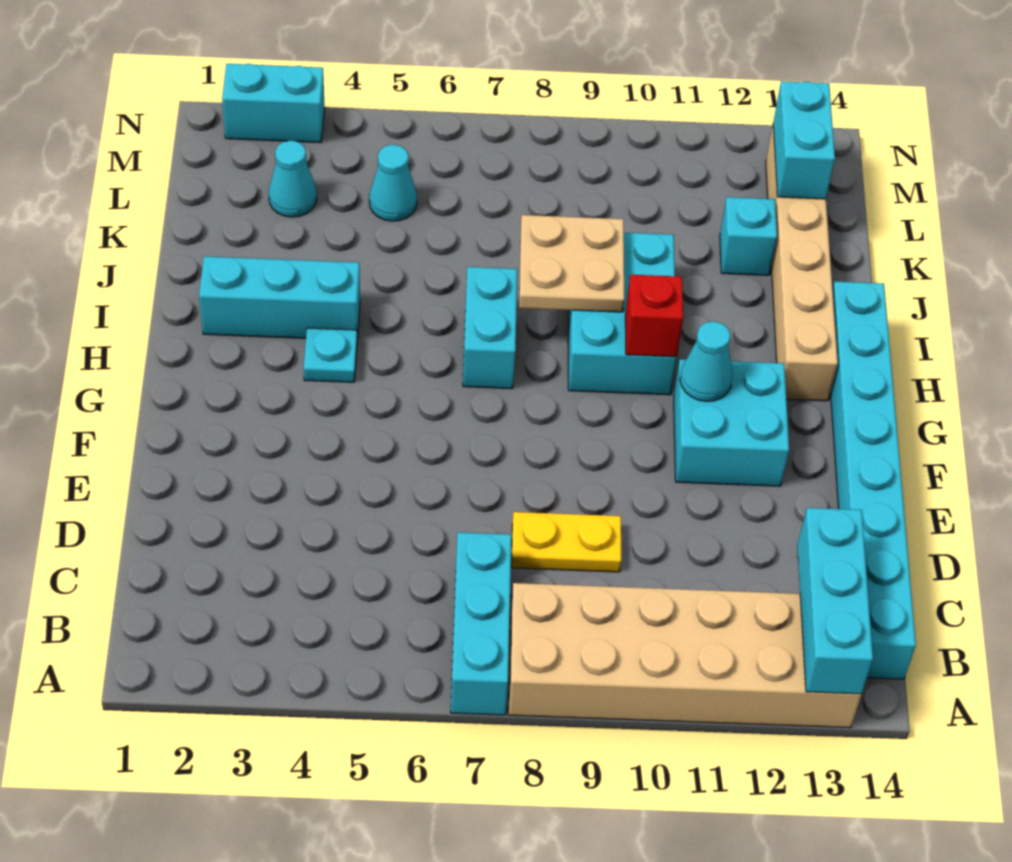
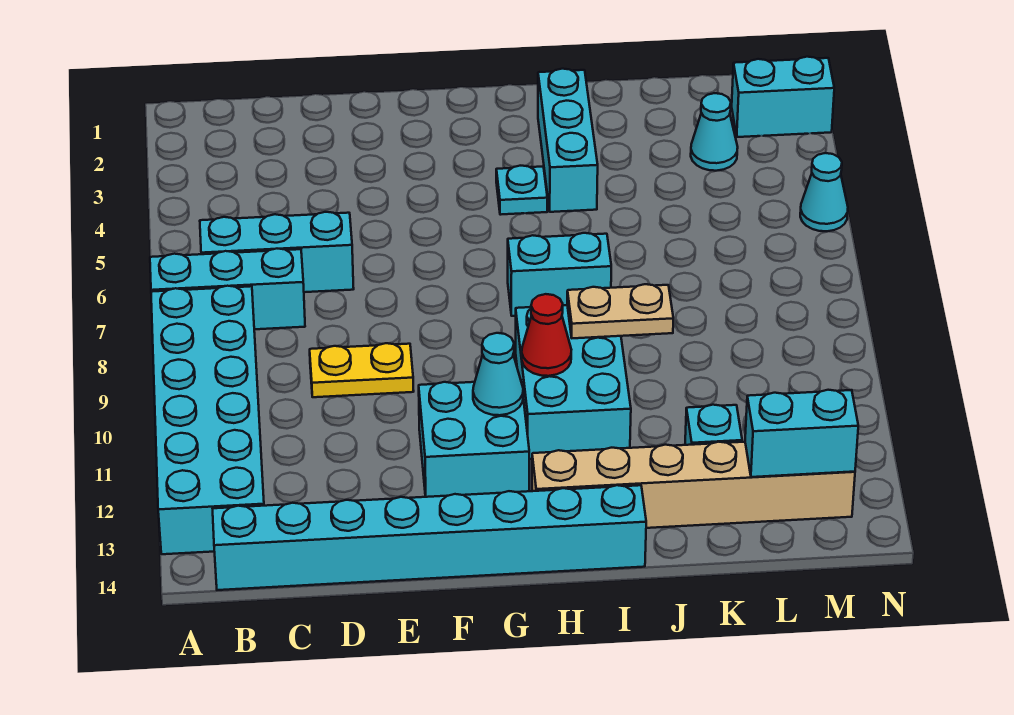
tan 2x6 brick [508,583,862,728] -> cyan 2x6 brick [151,286,264,554]
cyan 1x3 brick [797,508,873,694] -> cyan 1x3 brick moved to [200,212,354,292]
yellow 1x2 plate [512,512,621,572] -> yellow 1x2 plate turned to [310,343,414,397]
cyan 2x3 brick [568,233,677,395] -> cyan 2x3 brick turned to [516,305,631,459]
red 1x1 brick [625,275,683,357] -> red 1x1 cone [522,294,571,376]
tan 2x2 plate [519,215,624,312] -> tan 1x2 plate [567,284,673,338]
cyan 1x1 cone [369,145,417,221] -> cyan 1x1 cone moved to [800,153,848,231]
cyan 1x2 brick [222,64,325,143] -> cyan 1x2 brick turned to [732,57,834,137]

